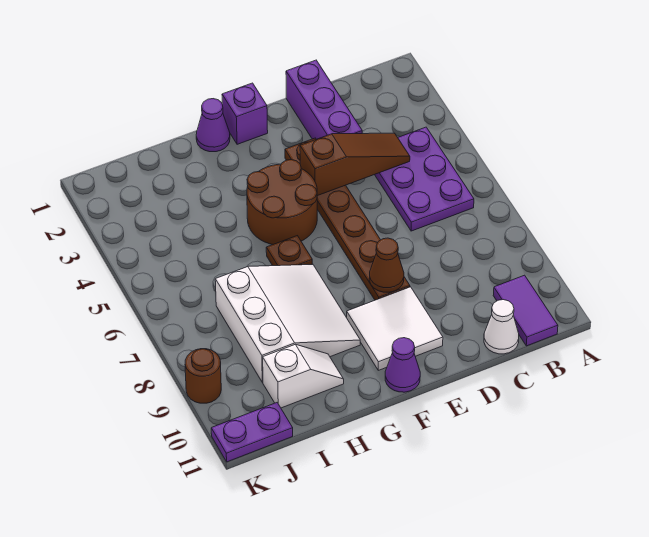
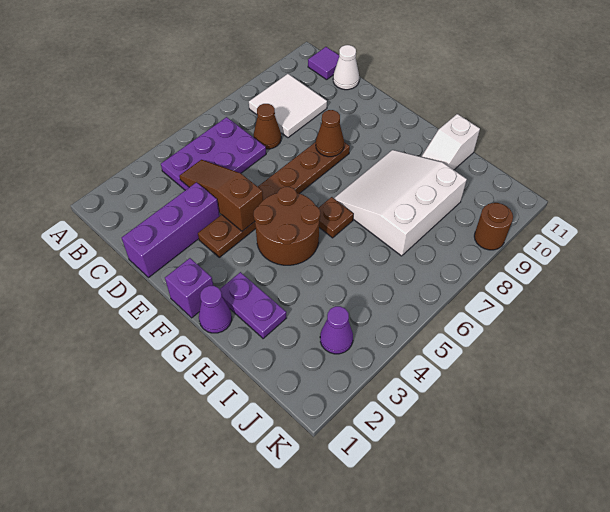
purple 1x2 tile [493,275,558,346] -> purple 1x1 tile [308,47,339,80]
none -> brown 1x1 cone [254,104,281,149]
white 2x2 tile [347,287,443,370] -> white 2x2 tile moved to [249,74,327,138]
purple 1x1 cone [385,338,420,392] -> purple 1x1 cone moved to [320,306,353,354]
white 1x2 slope [263,344,344,408] -> white 1x2 slope turned to [421,114,480,170]
purple 1x2 plate [211,403,293,462] -> purple 1x2 plate moved to [220,272,286,339]

